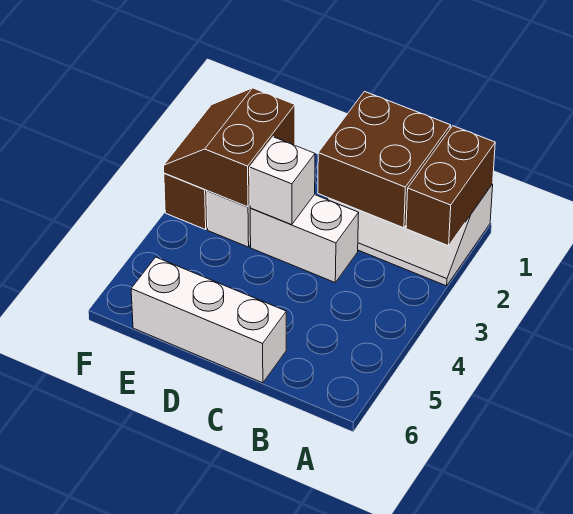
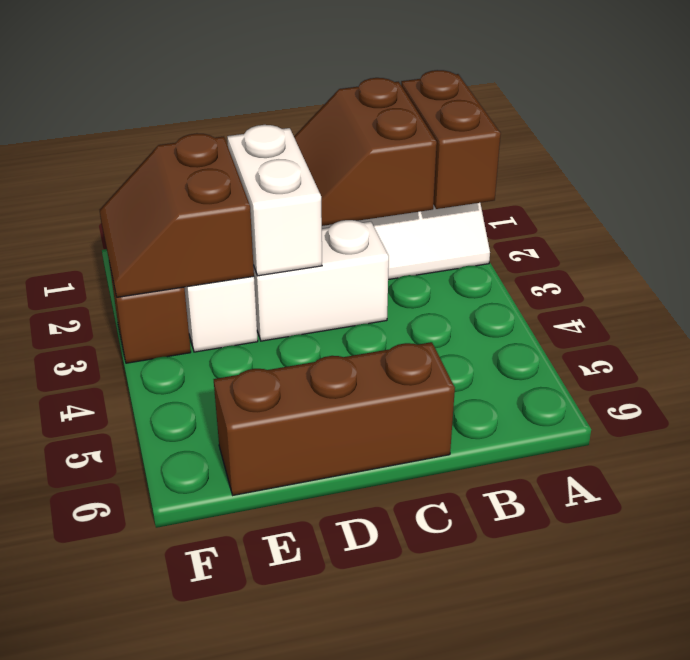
brown 2x2 brick [318,92,451,228] -> brown 2x2 slope [294,78,437,226]
white 1x3 brick [131,257,286,383] -> brown 1x3 brick [214,342,455,495]
white 1x1 brick [250,137,315,225] -> white 1x2 brick [227,125,322,276]

